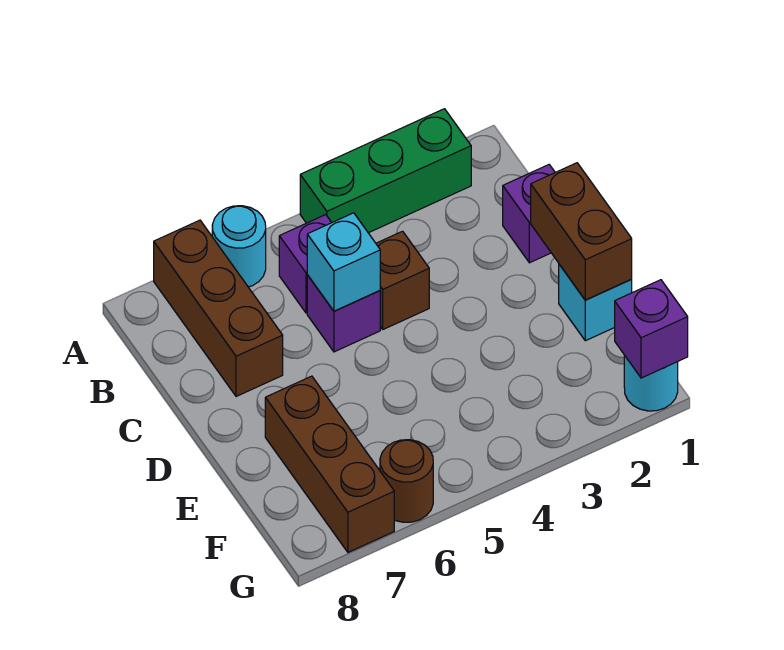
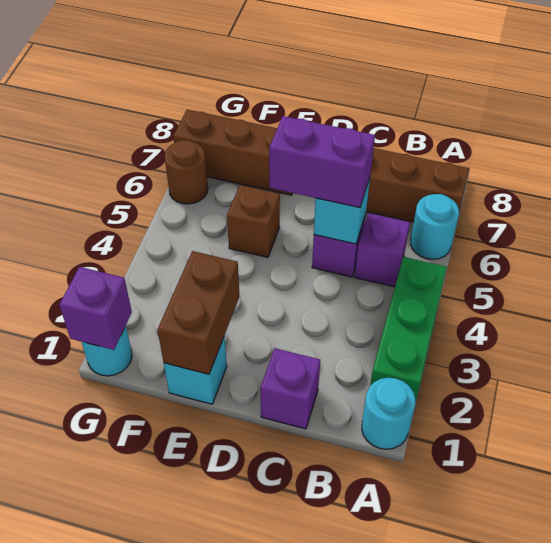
none -> cyan 1x1 round brick [362,378,415,449]
brown 1x1 brick [376,231,429,329] -> brown 1x1 brick moved to [227,185,280,257]
none -> purple 1x2 brick [269,116,375,208]
brown 1x2 brick [531,163,632,300] -> brown 1x2 brick turned to [158,251,240,374]

